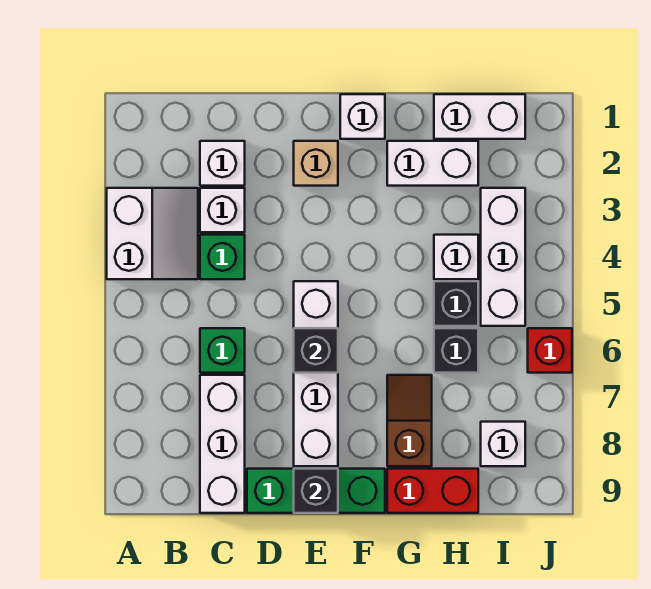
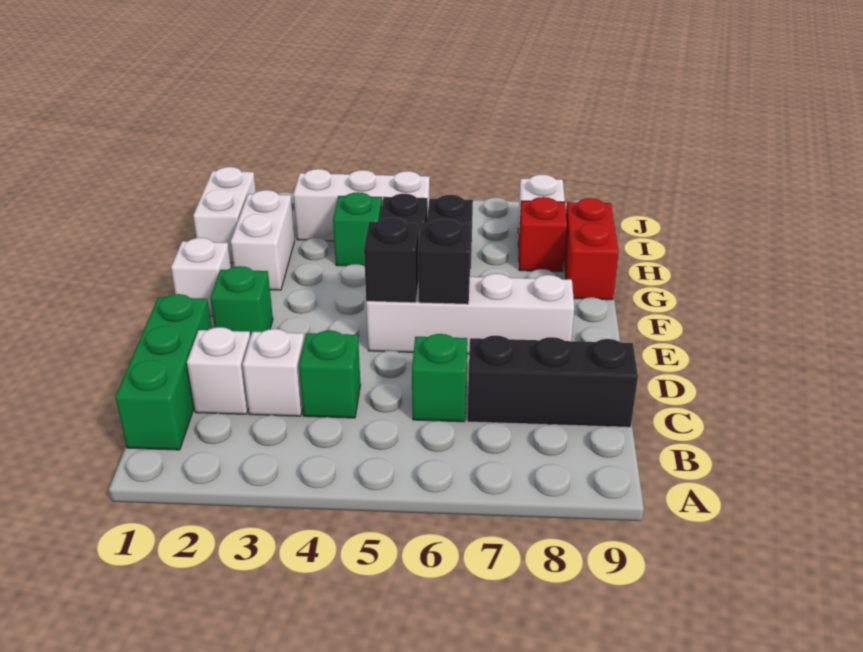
white 2x2 slope [107,188,198,279] -> none
white 1x3 brick [200,375,245,513] -> black 1x3 brick [467,336,638,427]
green 1x3 brick [247,469,385,513] -> green 1x3 brick moved to [115,294,212,450]
tan 1x1 brick [294,141,338,186] -> green 1x1 brick [210,266,273,337]
black 1x1 brick [294,469,338,513] -> black 1x1 brick moved to [364,218,419,303]
brown 1x2 slope [387,375,432,466] -> none
white 1x1 brick [434,235,478,279] -> green 1x1 brick [333,192,382,266]
red 1x1 brick [528,328,572,373] -> red 1x1 brick moved to [518,197,567,272]

